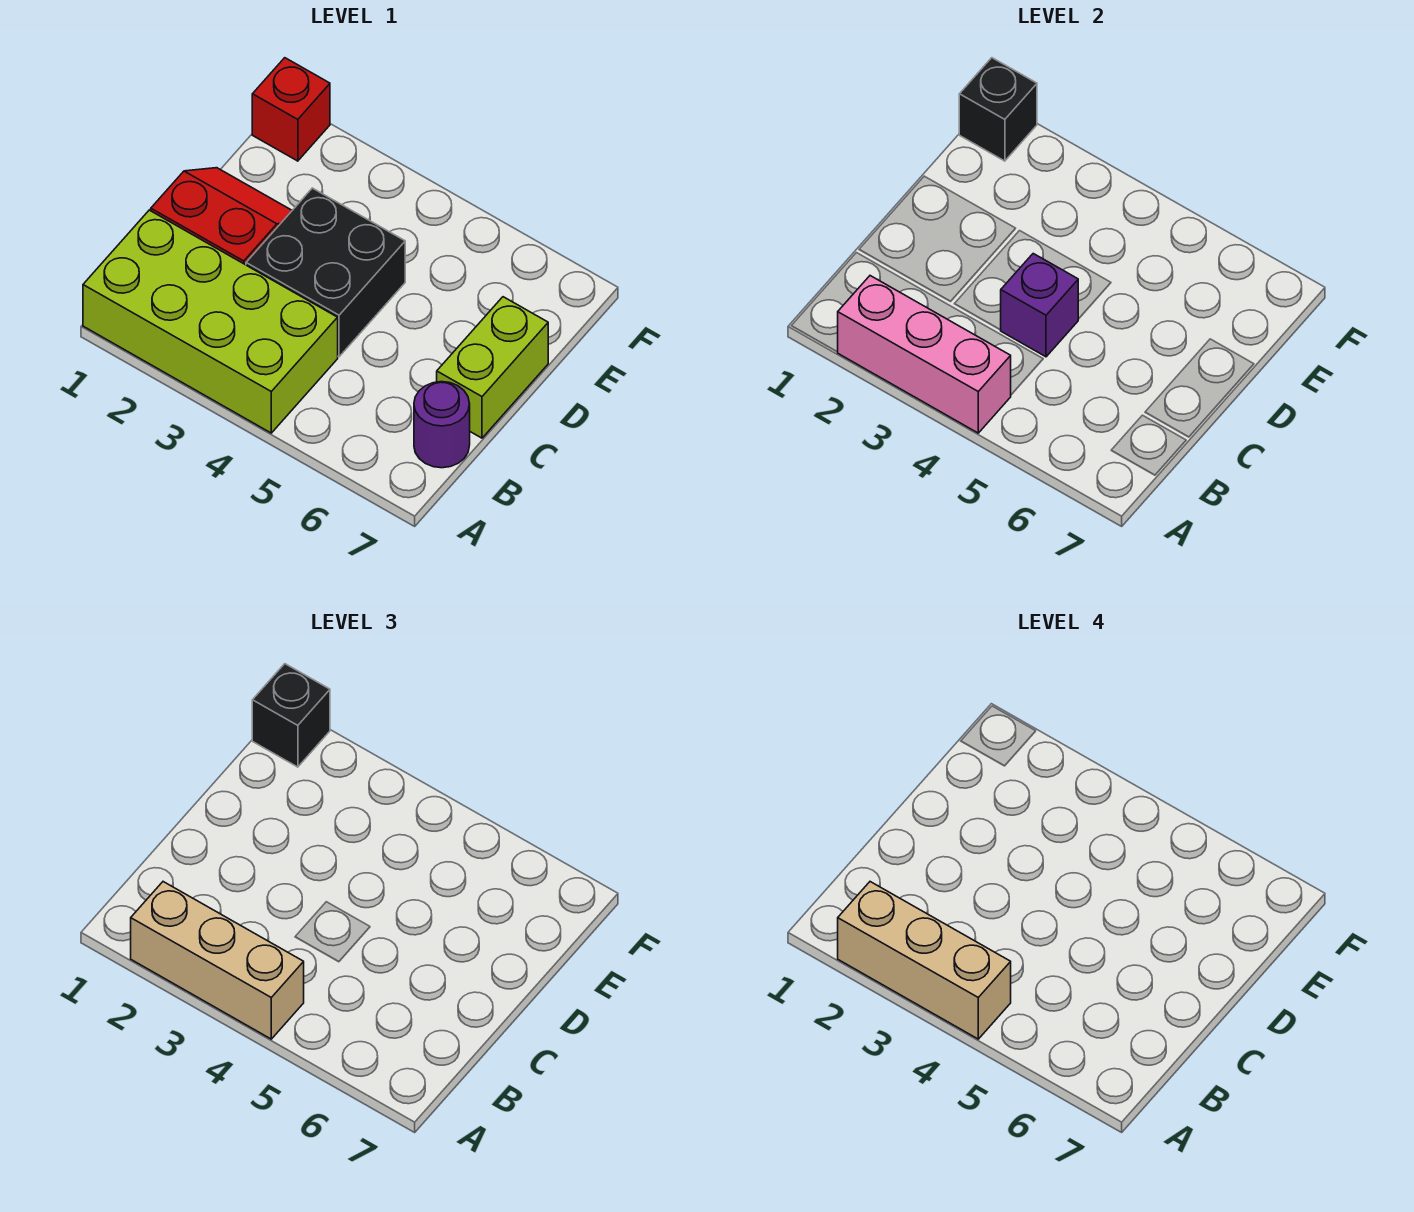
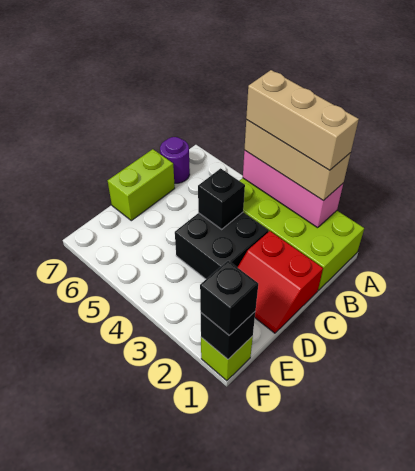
purple 1x1 brick [1001,254,1078,357] -> black 1x1 brick [198,168,245,229]
red 1x1 brick [252,58,330,161] -> lime 1x1 brick [201,336,253,381]

